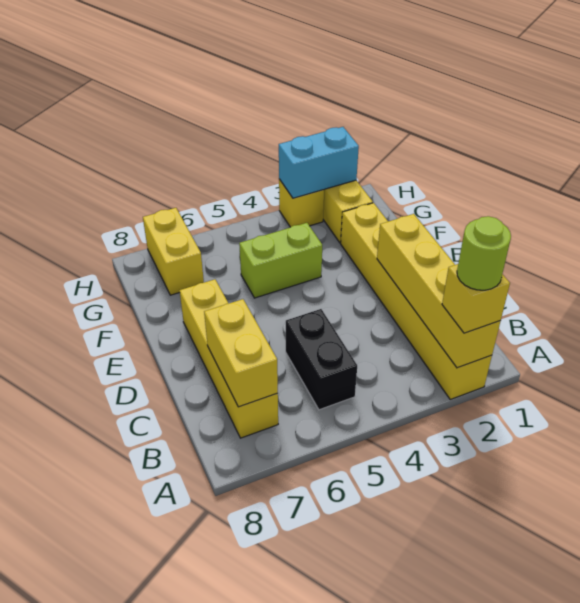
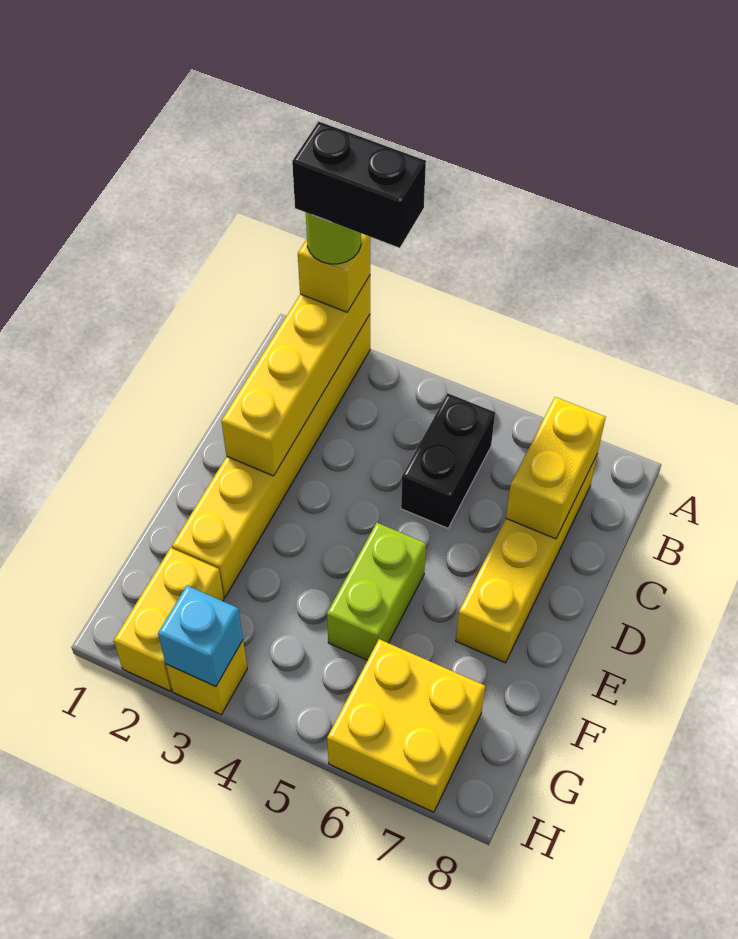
none -> black 1x2 brick [292,121,426,248]
lime 1x2 brick [239,223,322,298] -> lime 1x2 brick turned to [327,523,426,660]
yellow 1x2 brick [143,208,204,295] -> yellow 2x2 brick [327,639,485,812]
cyan 1x2 brick [279,127,359,198] -> cyan 1x1 brick [158,586,243,687]

